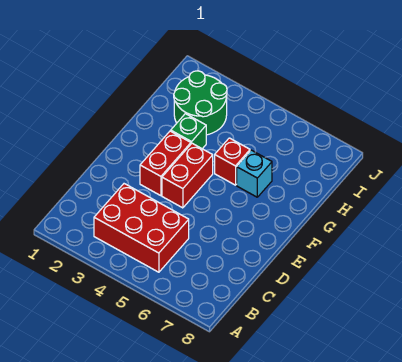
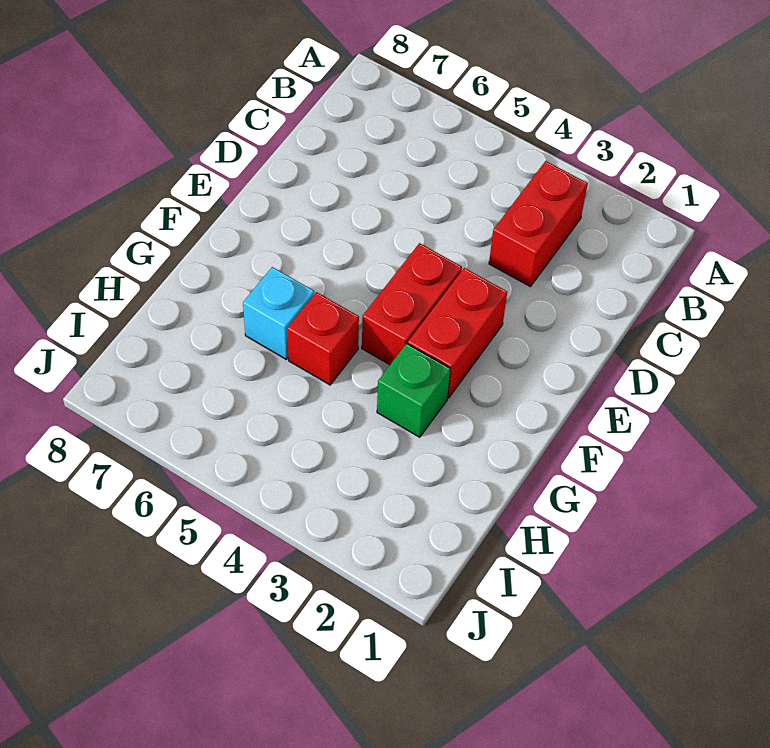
red 2x3 brick [94,184,189,272] -> red 1x2 brick [489,161,588,287]
green 2x2 round brick [174,71,227,135] -> none

